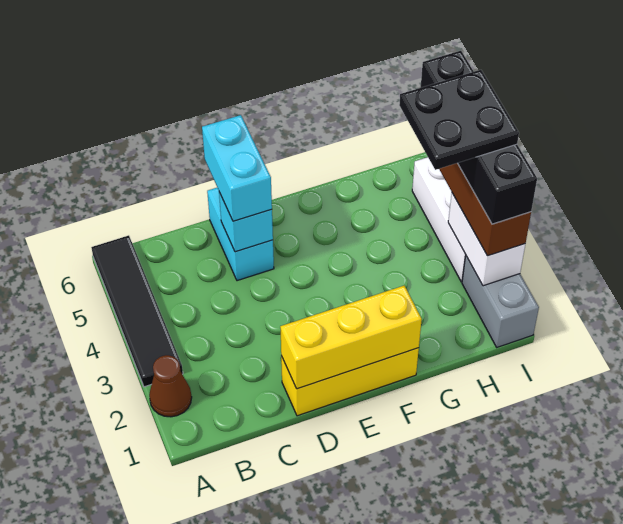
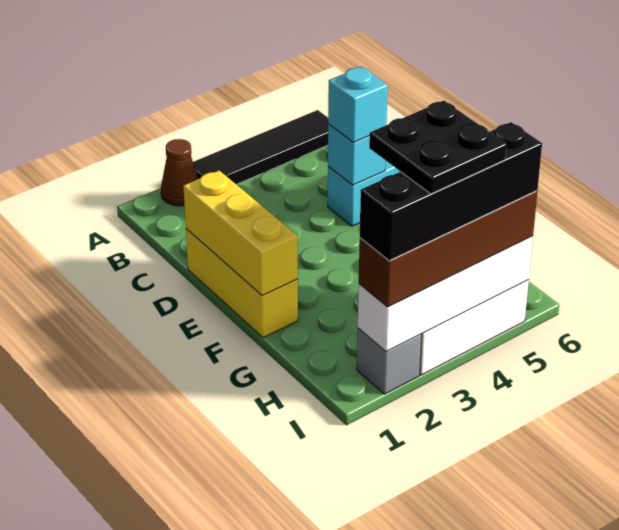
cyan 1x2 brick [202,115,272,221] -> cyan 1x1 brick [328,67,388,142]
grey 1x2 brick [462,256,539,347] -> grey 1x1 brick [357,328,422,394]
white 1x2 brick [448,193,525,286] -> white 1x4 brick [358,236,533,351]

